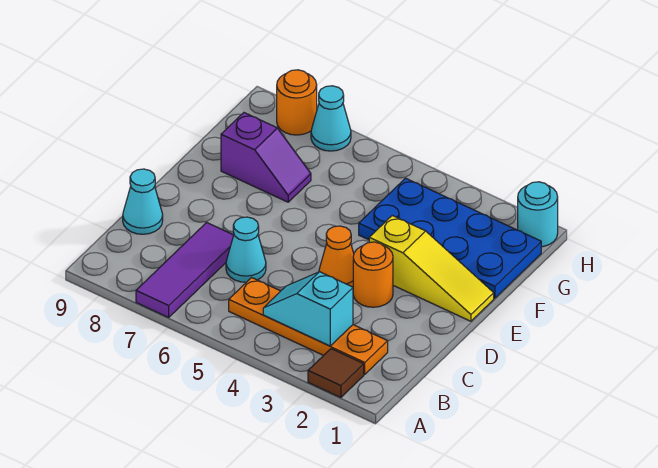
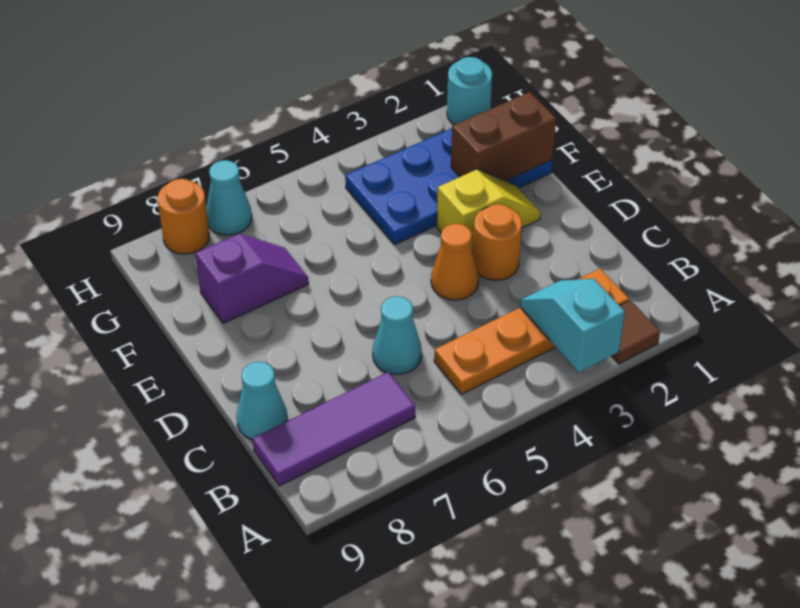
purple 1x3 tile [136,222,234,317] -> purple 1x3 tile turned to [253,372,415,486]
cyan 1x2 slope [263,272,353,346] -> cyan 1x2 slope turned to [520,279,625,372]
yellow 1x3 slope [369,216,494,321] -> yellow 1x2 slope [437,169,541,251]
none -> brown 1x2 brick [451,92,556,181]

